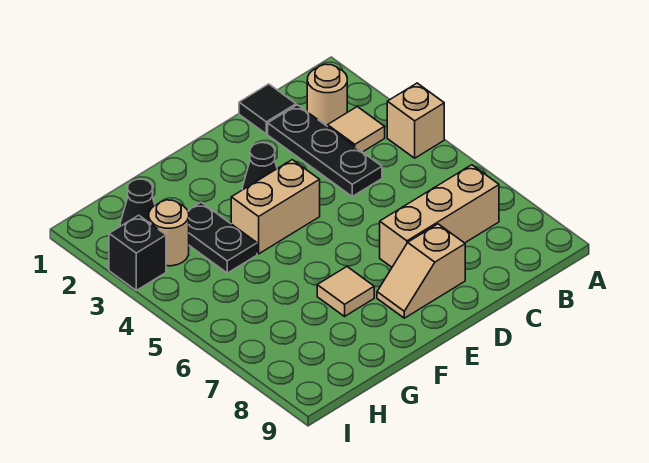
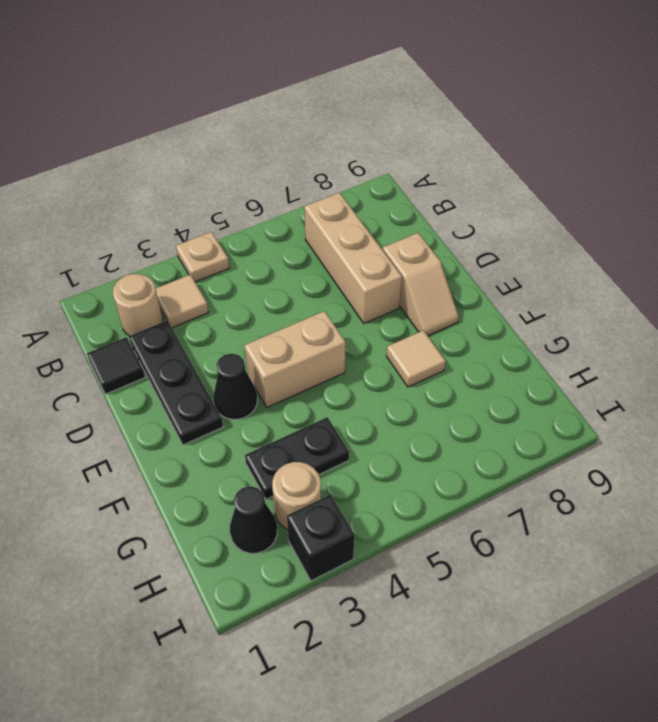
tan 1x1 brick [387,83,444,158] -> tan 1x1 plate [176,232,229,282]
black 1x3 plate [268,105,382,196] -> black 1x3 plate turned to [129,320,223,445]
tan 1x2 brick [231,160,320,254] -> tan 1x2 brick turned to [244,311,346,407]

